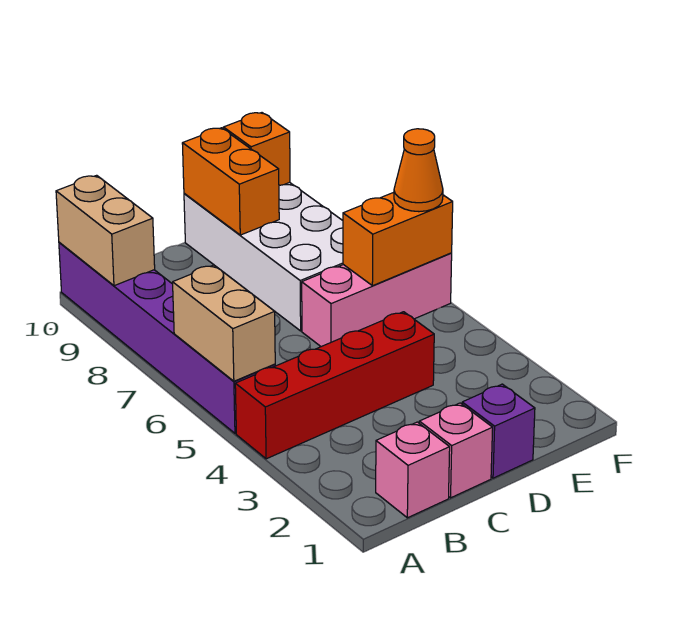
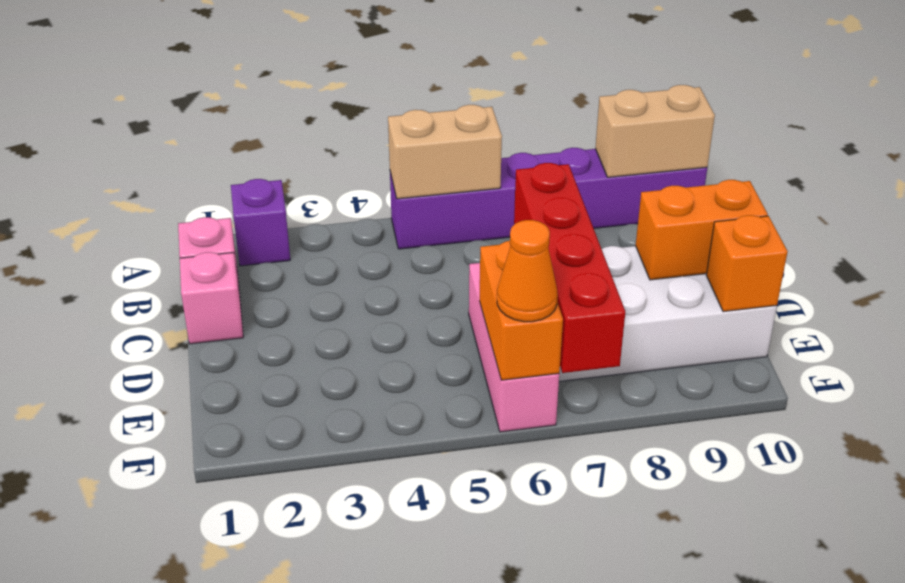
red 1x4 brick [235,312,434,459] -> red 1x4 brick moved to [514,163,625,373]
purple 1x1 brick [462,384,535,478] -> purple 1x1 brick moved to [231,179,290,266]

